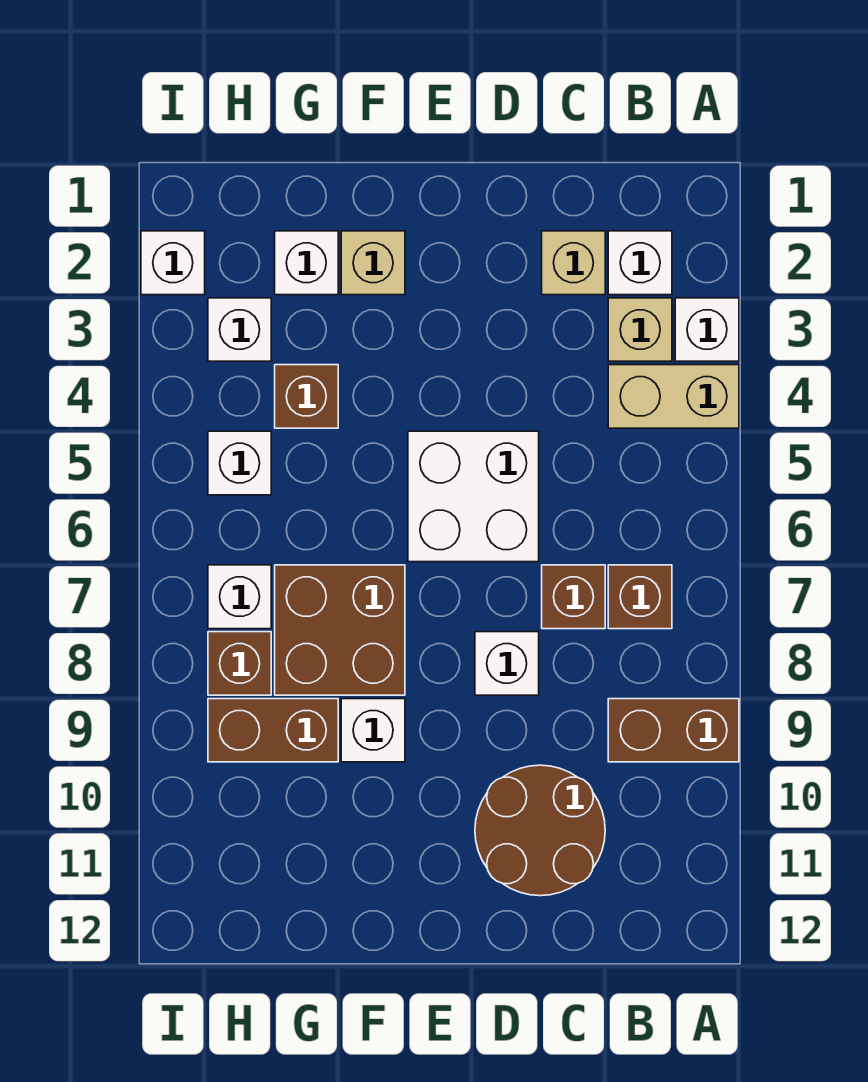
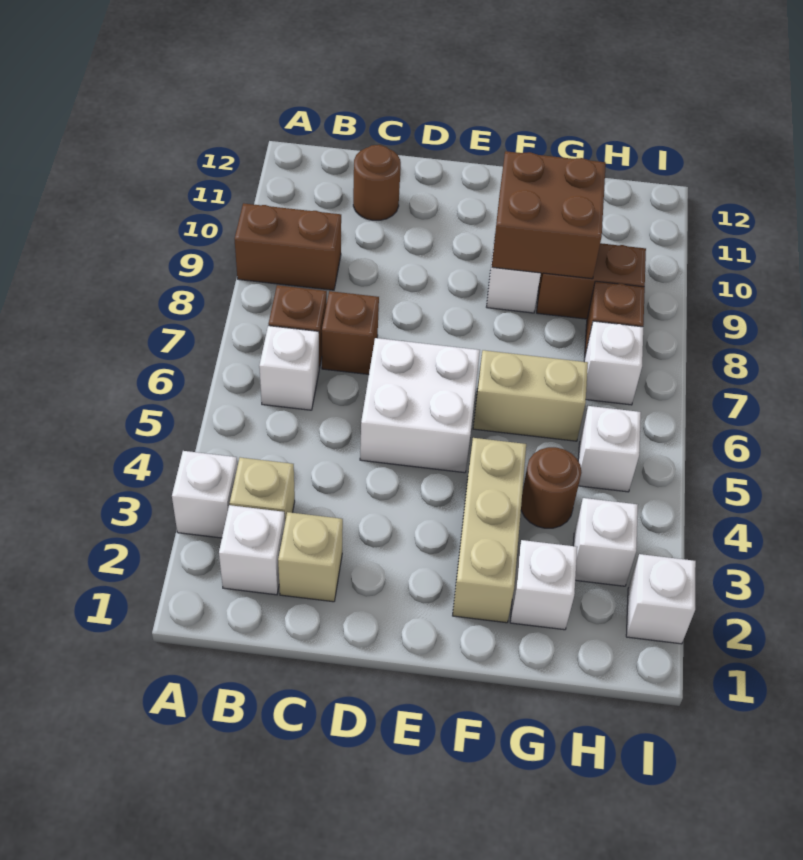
tan 1x2 brick [608,365,739,428] -> tan 1x2 brick moved to [473,350,588,441]
brown 2x2 round brick [475,765,605,896] -> brown 1x1 round brick [353,145,401,220]
white 1x1 brick [475,632,539,695] -> white 1x1 brick moved to [259,326,319,410]
tan 1x1 brick [341,231,405,295] -> tan 1x3 brick [453,438,526,623]
brown 2x2 brick [275,565,405,695] -> brown 2x2 brick moved to [492,151,606,279]
brown 1x1 brick [275,365,338,428] -> brown 1x1 round brick [521,447,581,528]

